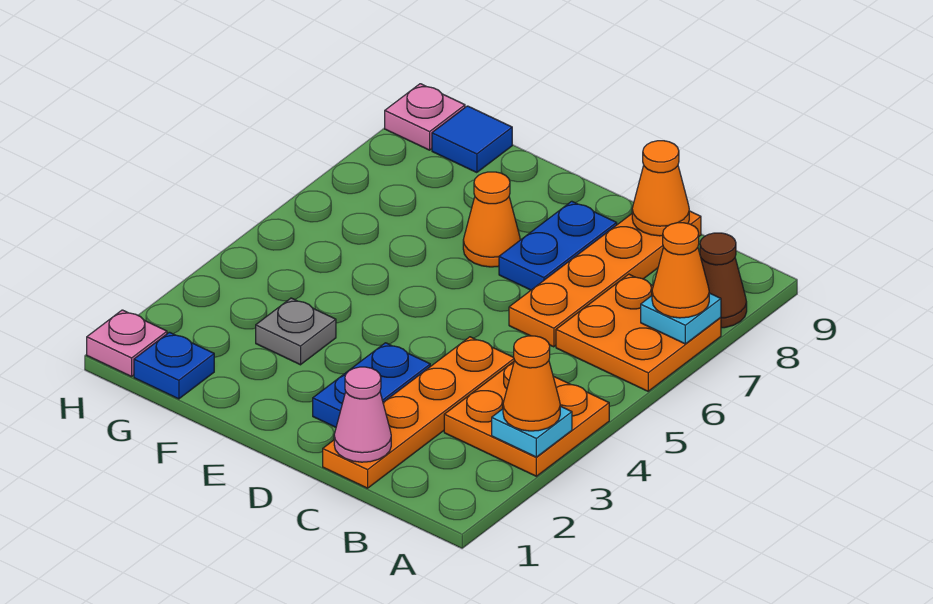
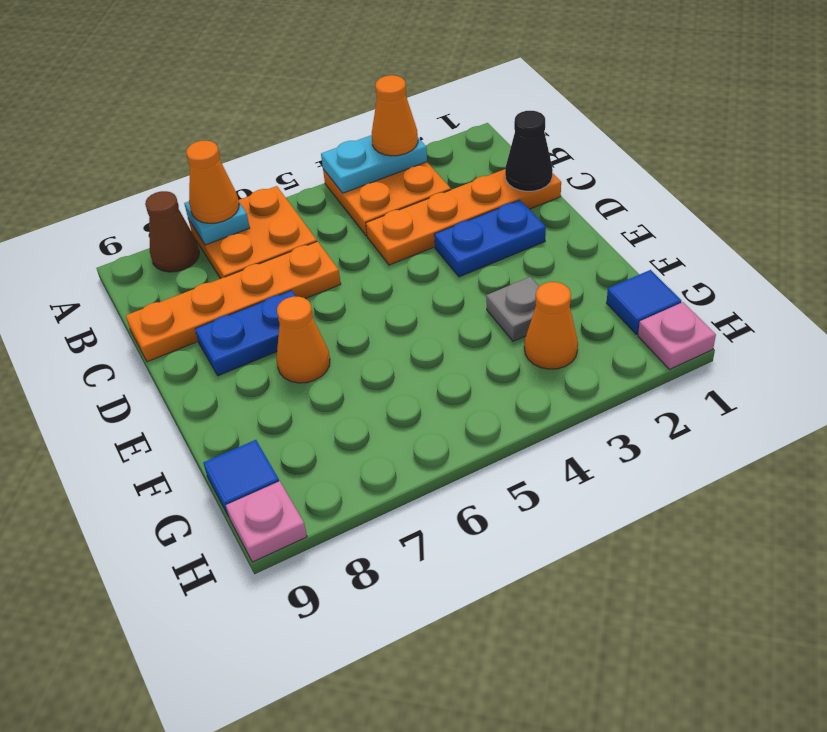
cyan 1x1 plate [492,406,572,457] -> cyan 1x2 plate [321,135,427,193]
pink 1x1 cone [334,367,391,462] -> black 1x1 cone [505,111,553,191]
orange 1x1 cone [632,141,689,236] -> orange 1x1 cone moved to [524,282,578,369]
blue 1x1 plate [134,332,214,399] -> blue 1x1 tile [607,270,681,334]

